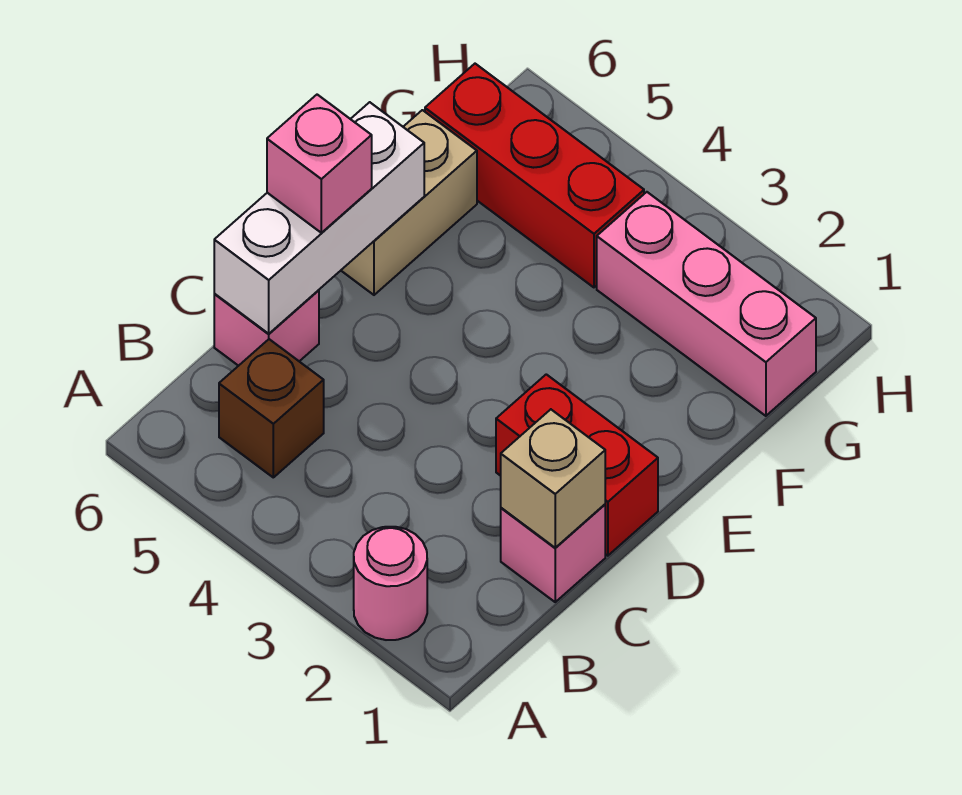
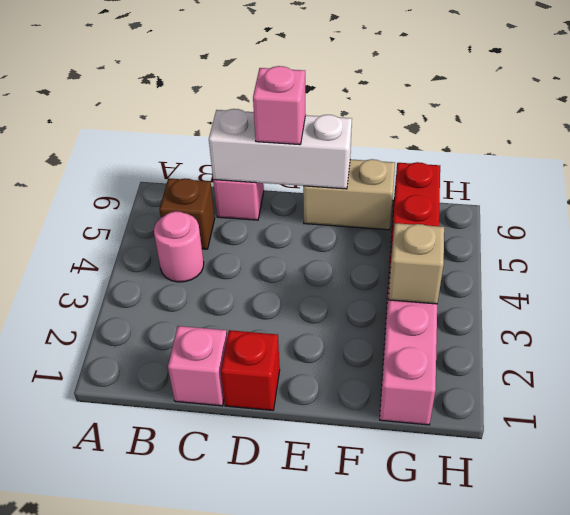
pink 1x1 round brick [354,527,427,640] -> pink 1x1 round brick moved to [154,211,204,282]
tan 1x1 brick [501,409,605,548] -> tan 1x1 brick moved to [388,223,444,304]
red 1x2 brick [496,374,658,556] -> red 1x1 brick [221,330,280,410]

